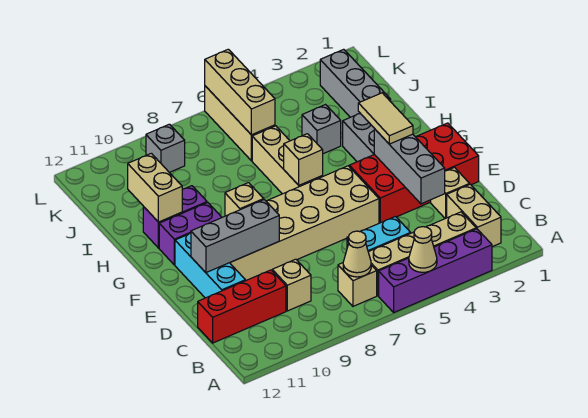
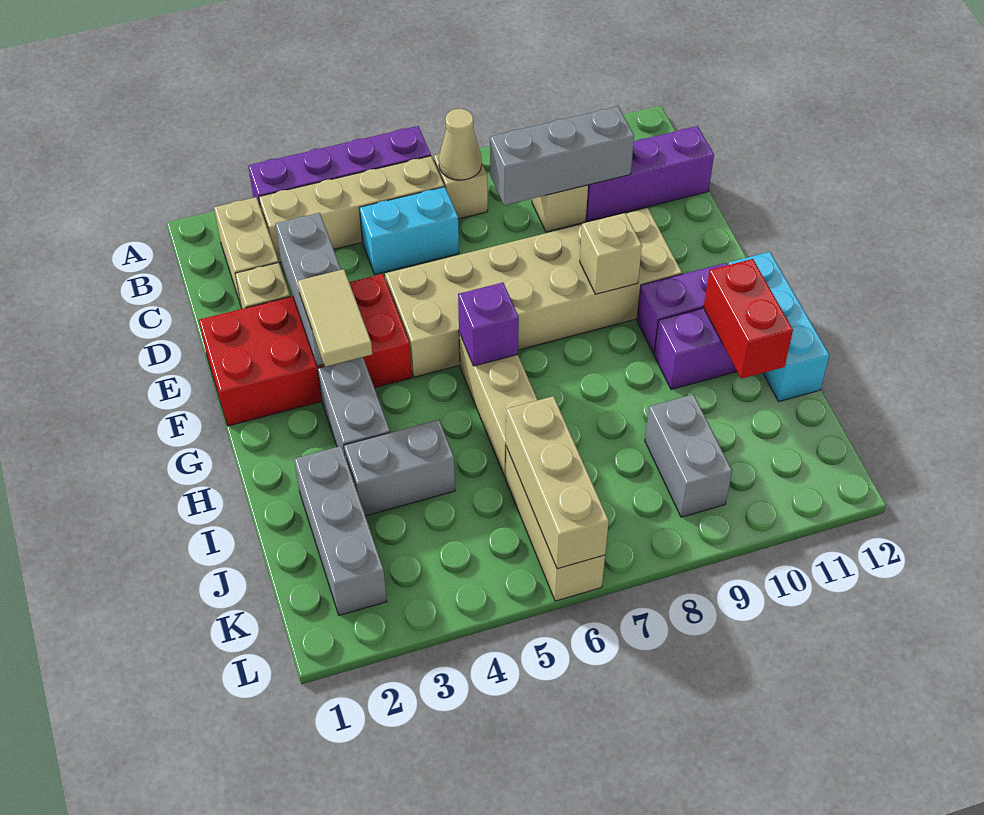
tan 1x1 cone [409,227,437,272] -> none
red 1x3 brick [198,270,286,343] -> purple 1x3 brick [586,126,714,221]
cyan 1x3 brick [175,233,245,298] -> cyan 1x3 brick moved to [728,252,829,402]
grey 1x3 brick [191,200,279,273] -> grey 1x3 brick moved to [490,107,634,205]
tan 1x1 brick [284,134,323,185] -> purple 1x1 brick [458,283,519,366]
tan 1x2 brick [128,153,182,222] -> red 1x2 brick [704,259,793,379]
grey 1x1 brick [302,105,341,154] -> grey 1x2 brick [344,420,455,516]
grey 1x1 brick [146,124,185,173] -> grey 1x2 brick [645,394,732,517]

